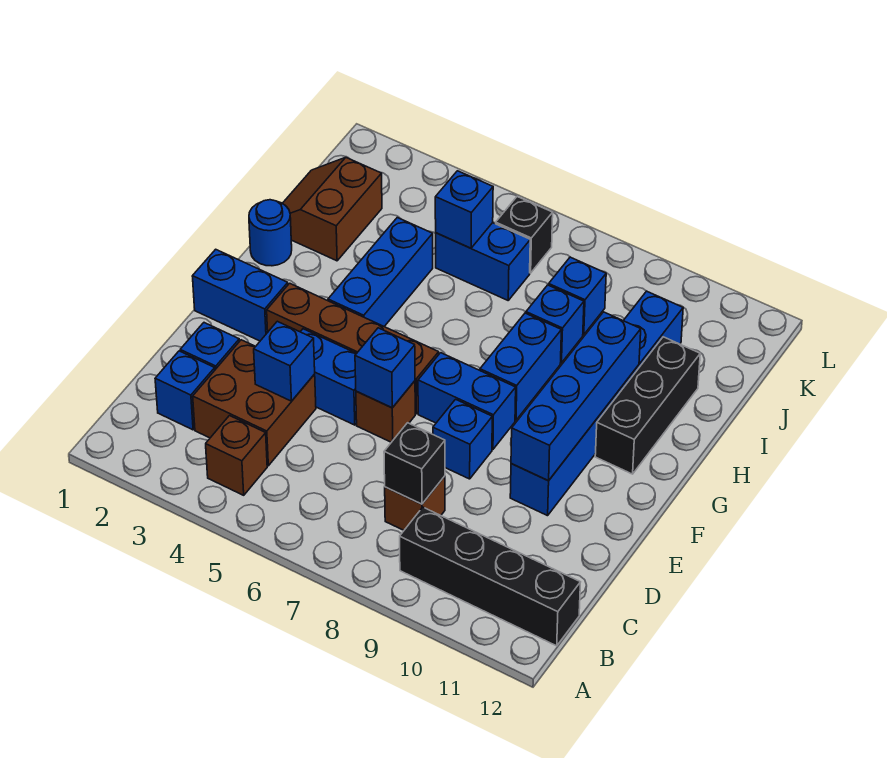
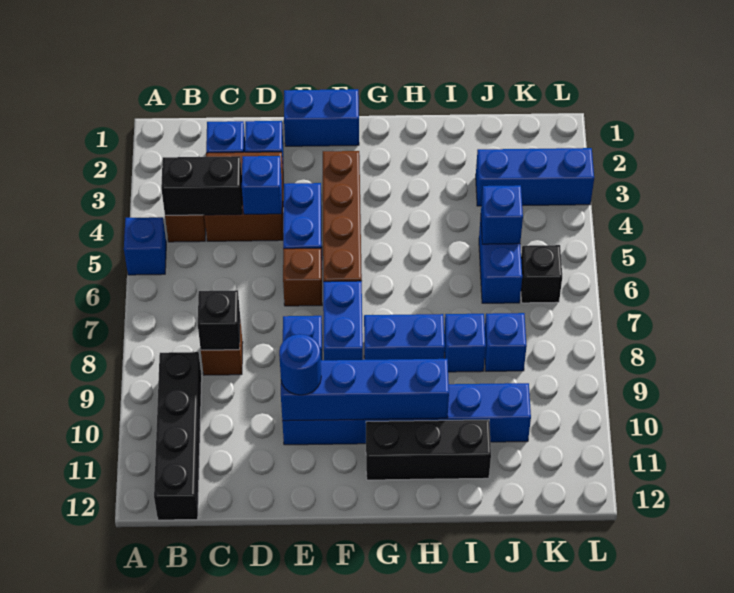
none -> black 1x2 brick [161,156,242,215]
blue 1x1 brick [355,328,415,408] -> blue 1x1 brick moved to [124,217,166,275]
blue 1x2 brick [192,249,288,341] -> blue 1x2 brick turned to [284,89,359,146]
blue 1x3 brick [328,218,433,326] -> blue 1x3 brick moved to [476,148,594,206]
blue 1x1 round brick [249,200,292,266] -> blue 1x1 round brick moved to [279,334,321,395]
brown 2x2 slope [282,158,382,261] -> none

